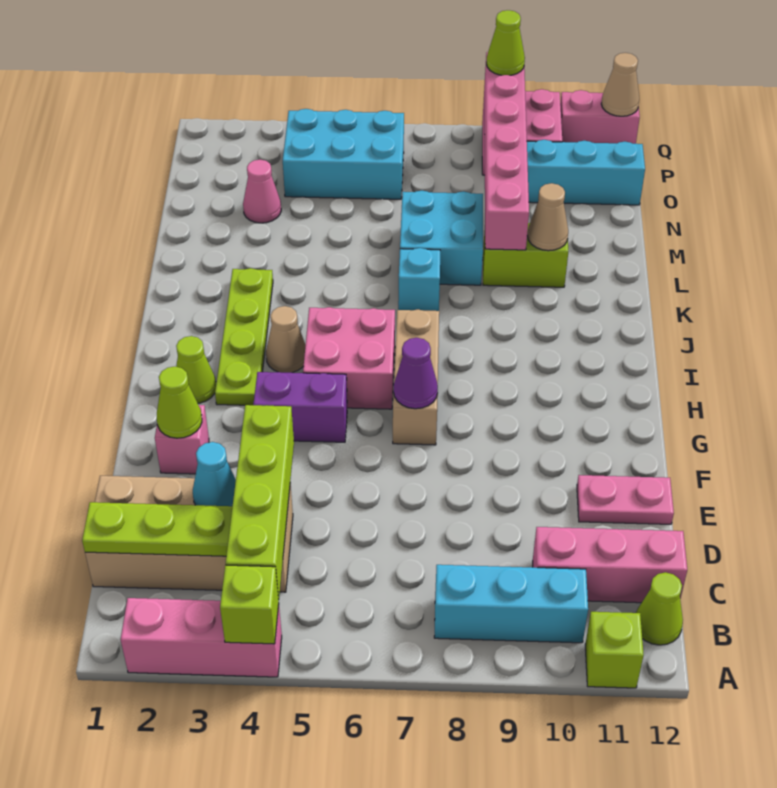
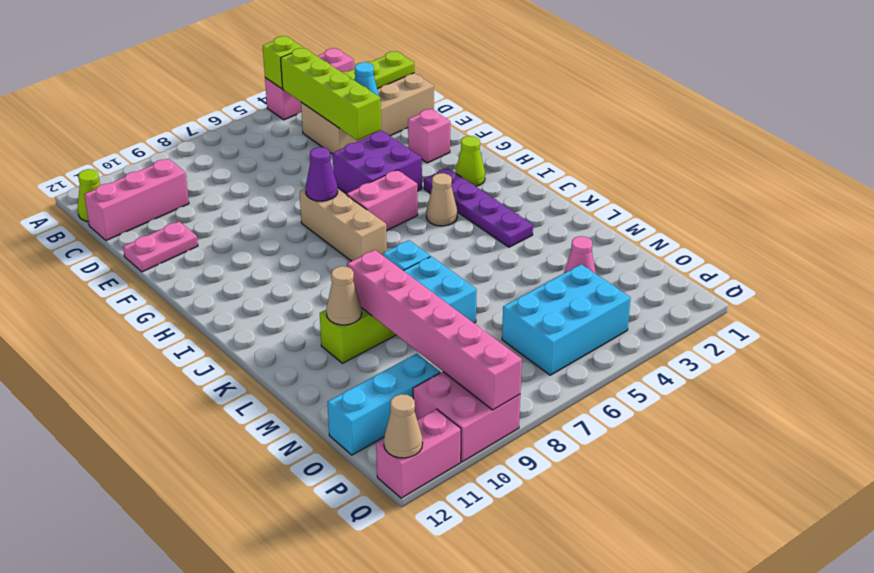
lime 1x1 brick [585,612,644,688] -> none
cyan 1x3 brick [434,565,588,643] -> none
lime 1x1 cone [157,367,202,438] -> none
purple 1x2 brick [253,372,347,442] -> purple 2x2 brick [333,131,422,194]
lime 1x4 plate [215,268,273,405] -> purple 1x4 plate [424,168,533,247]
pink 2x2 brick [303,307,395,409] -> pink 1x2 brick [347,170,418,231]
lime 1x1 cone [486,10,525,75] -> none

